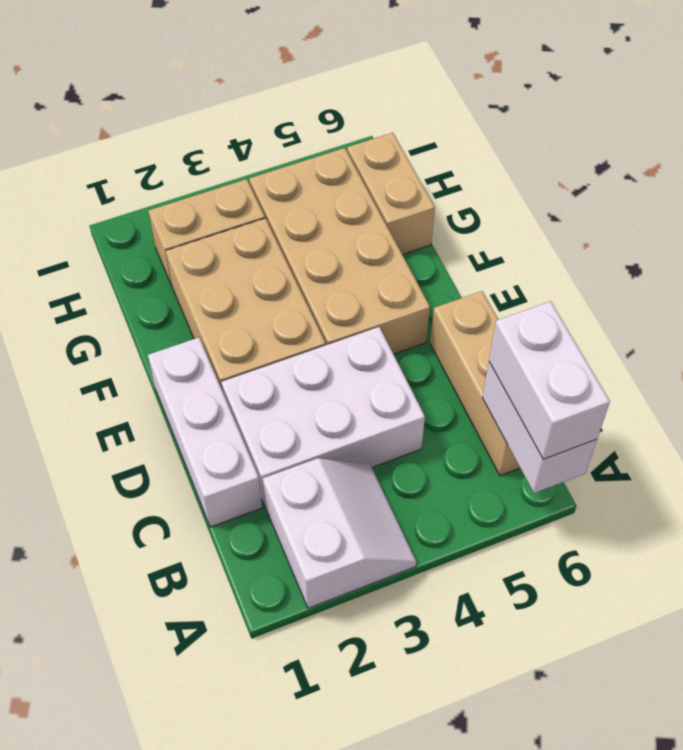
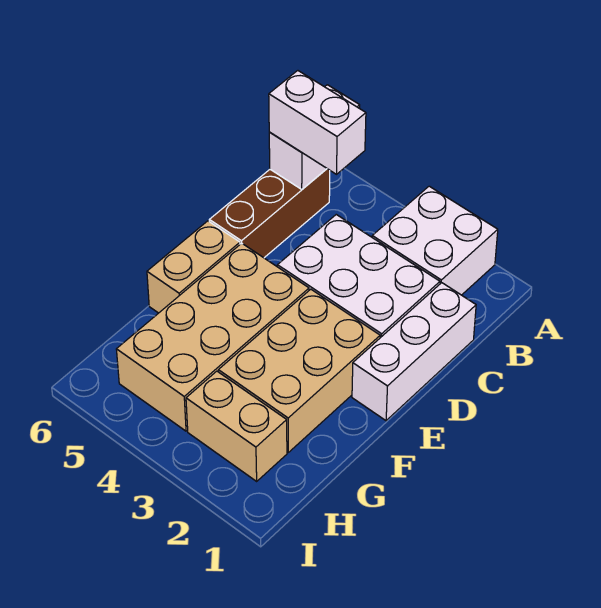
white 2x2 slope [263,458,416,608] -> white 2x2 brick [372,186,498,295]
white 1x2 brick [489,301,610,459] -> white 1x2 brick turned to [269,71,366,174]
tan 1x3 brick [430,291,520,476] -> brown 1x3 brick [209,169,330,258]
tan 1x2 brick [347,133,435,255] -> tan 1x2 brick moved to [147,221,240,313]

